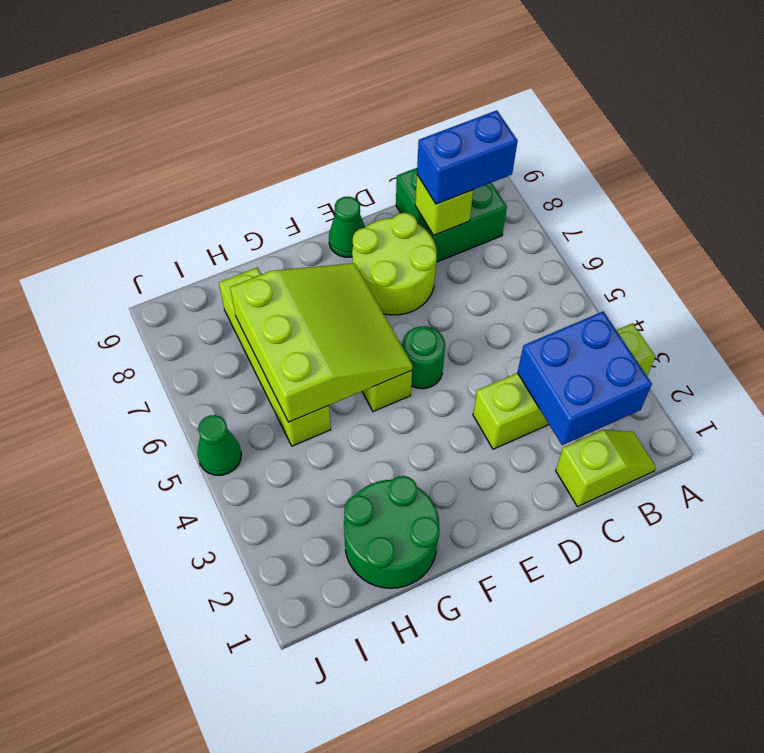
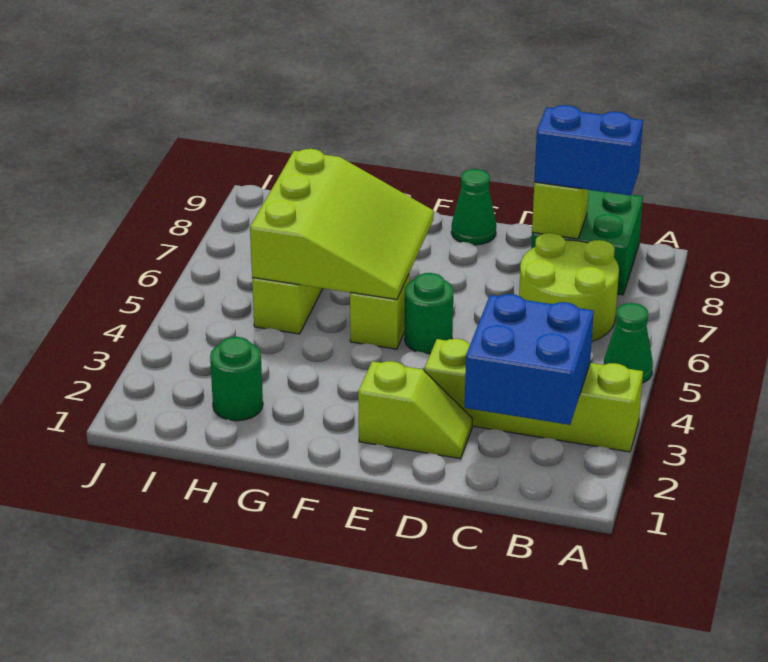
lime 1x2 slope [556,430,656,507] -> lime 1x2 slope moved to [358,361,472,459]
lime 2x2 round brick [352,213,437,315] -> lime 2x2 round brick moved to [519,233,619,341]
green 2x2 round brick [344,476,440,588] -> green 1x1 round brick [210,337,263,421]
green 1x1 cone [197,415,241,475] -> green 1x1 cone moved to [604,303,653,383]

